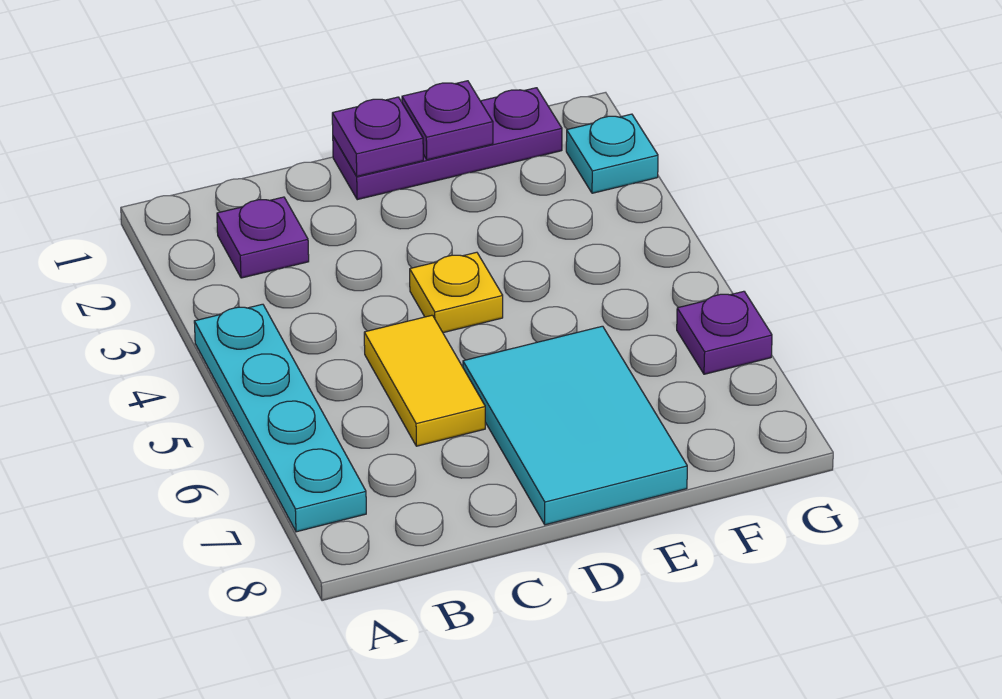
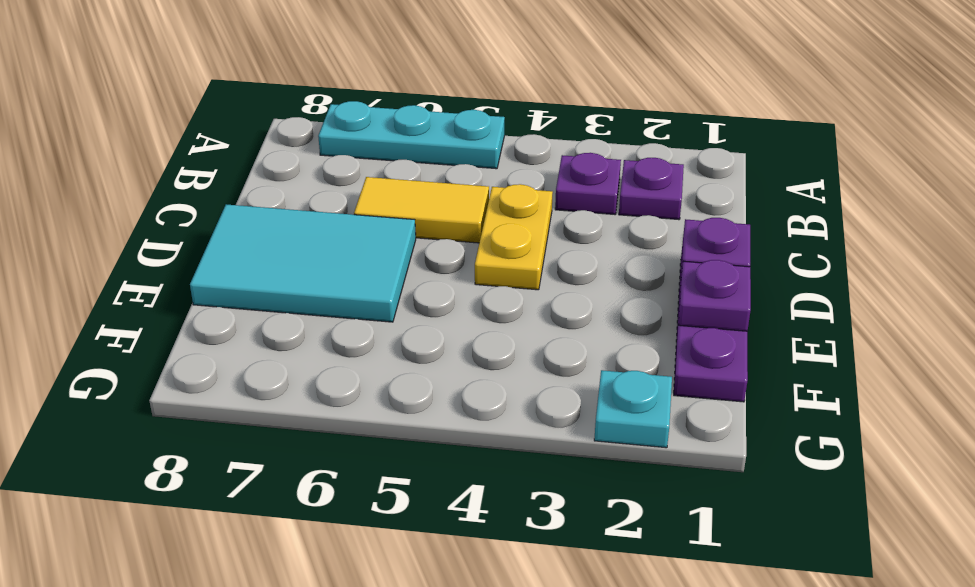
cyan 1x4 plate [194,304,366,532] -> cyan 1x3 plate [318,101,505,169]
yellow 1x1 plate [410,252,503,333] -> yellow 1x2 plate [475,184,553,290]
purple 1x1 plate [677,291,772,374] -> purple 1x1 plate moved to [555,153,621,214]

